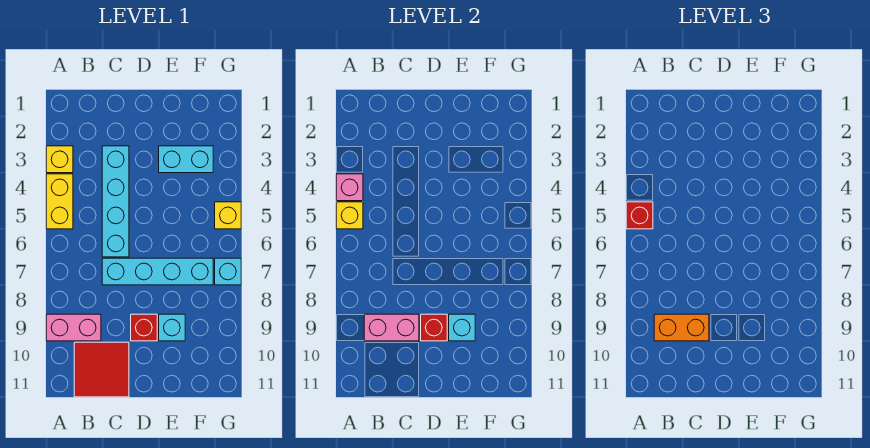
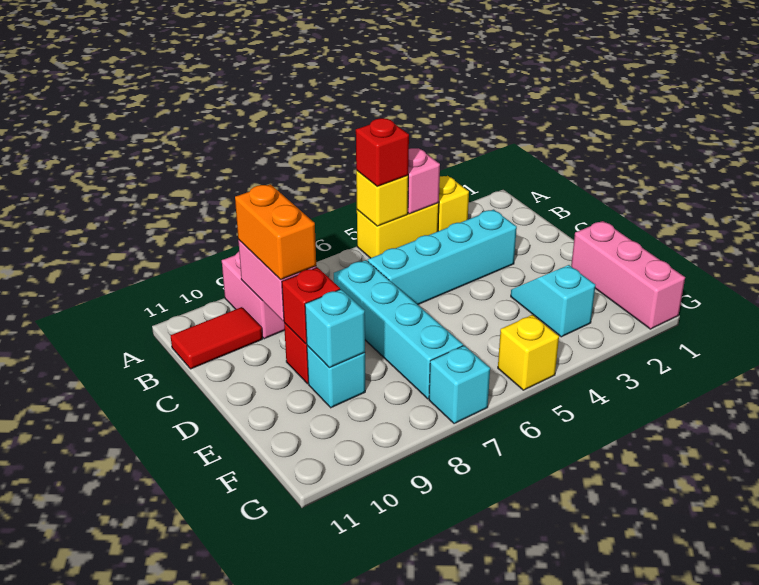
red 2x2 tile [74,342,129,397] -> red 1x2 tile [170,307,262,369]
none -> pink 1x3 brick [571,221,685,329]
cyan 1x2 brick [159,146,213,173] -> cyan 1x2 slope [511,265,595,337]

